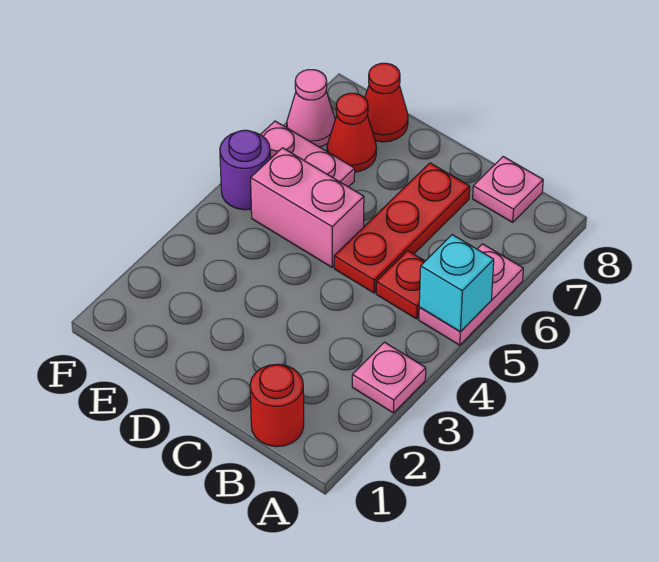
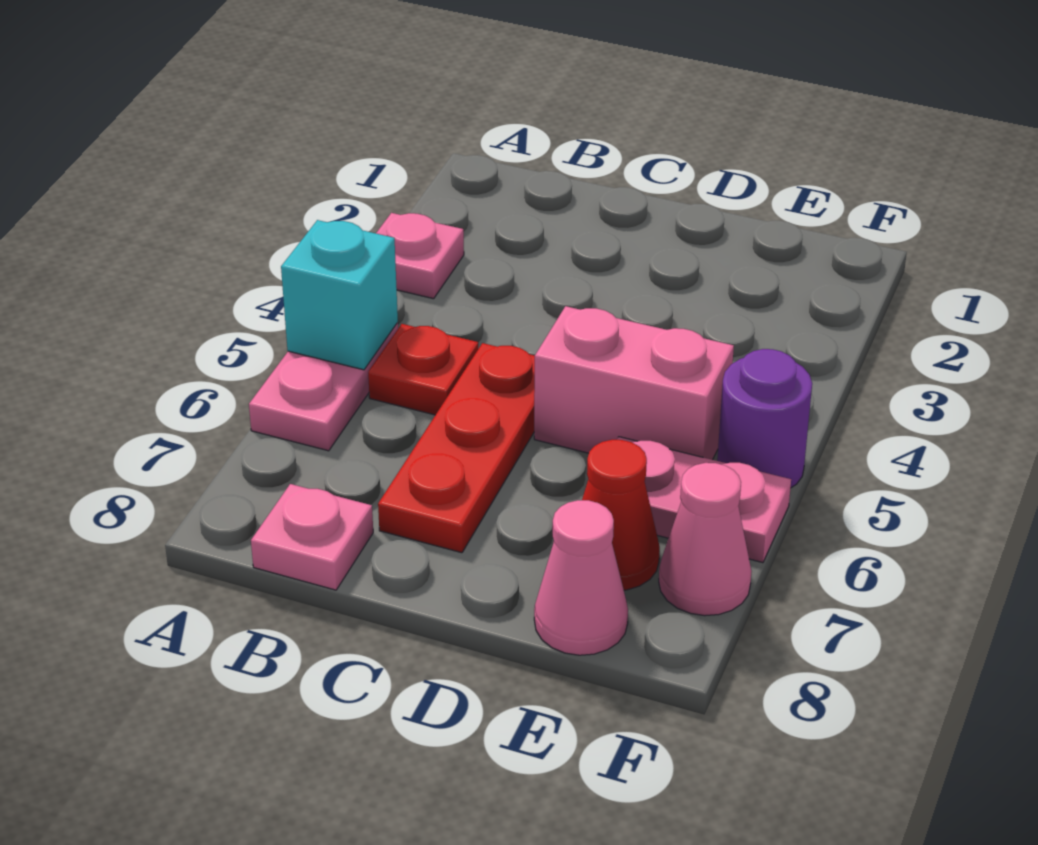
red 1x1 round brick [250,364,304,447] -> none
red 1x1 cone [365,63,408,142] -> pink 1x1 cone [534,500,628,655]

